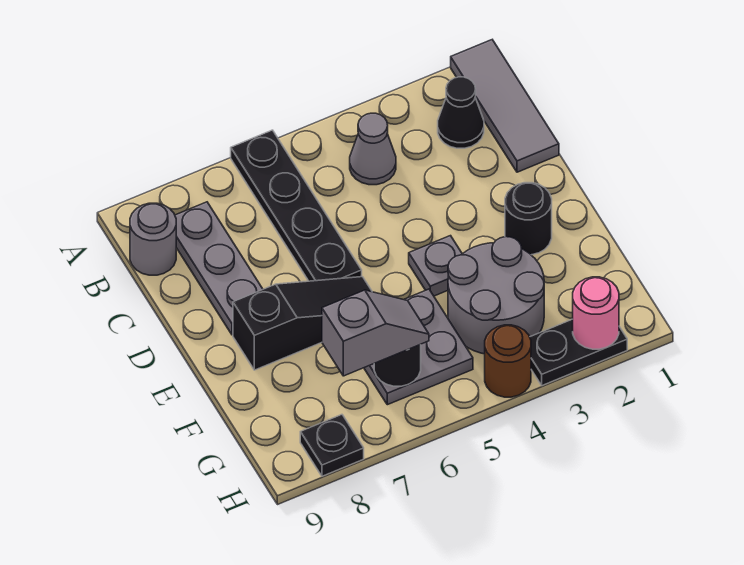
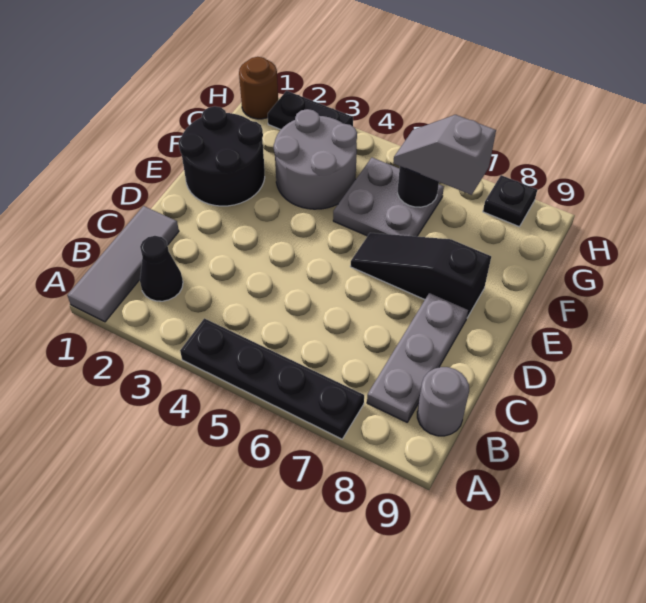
black 1x4 plate [231,130,362,281] -> black 1x4 plate turned to [180,318,364,439]
grey 1x1 cone [350,113,396,185] -> none
black 1x1 round brick [505,183,552,255] -> black 2x2 round brick [178,106,265,206]
grey 1x1 plate [409,236,462,296] -> none
pink 1x1 round brick [573,277,619,349] -> none
brown 1x1 round brick [485,325,531,397] -> brown 1x1 round brick moved to [239,57,278,119]

